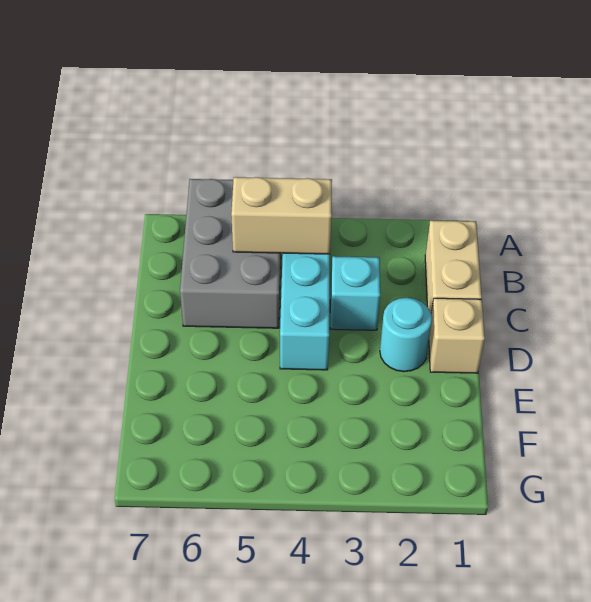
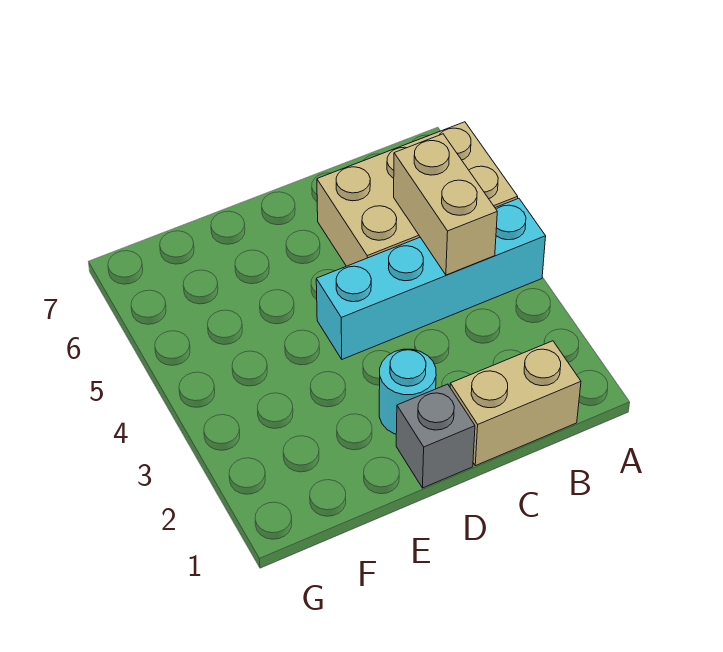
grey 2x3 brick [180,179,281,328] -> tan 2x3 brick [317,122,518,266]
cyan 1x1 brick [330,256,380,330] -> none
tan 1x1 brick [429,298,485,373] -> grey 1x1 brick [396,384,475,488]

